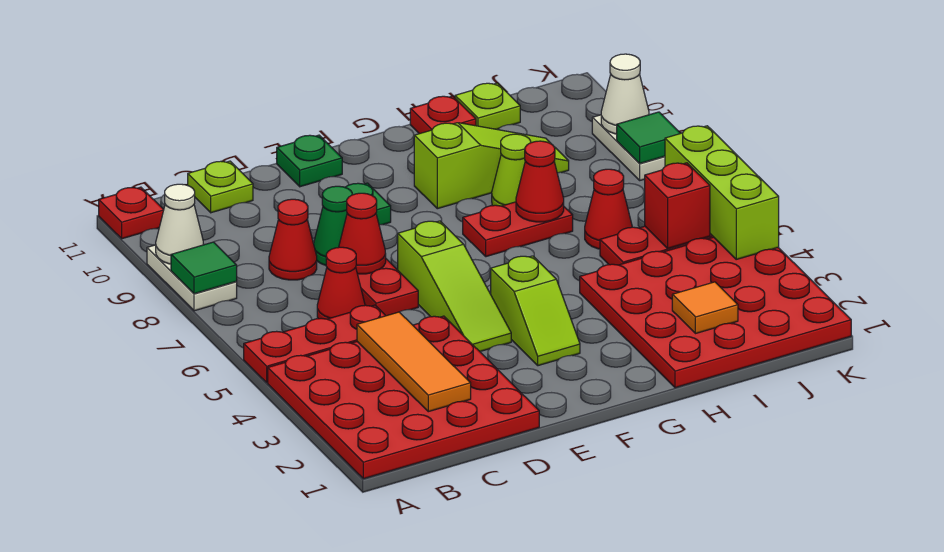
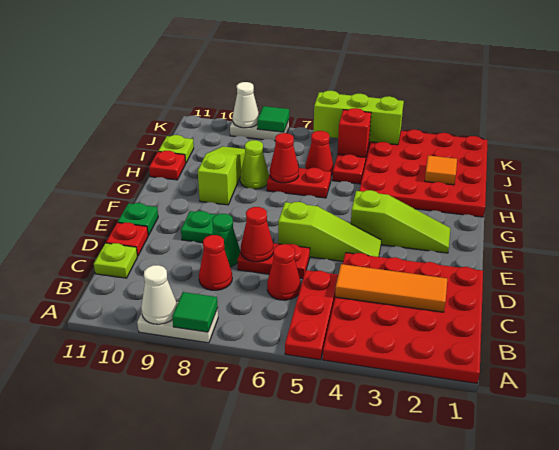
red 1x1 plate [99,187,164,239] -> red 1x1 plate moved to [106,223,148,256]
lime 1x2 slope [491,256,580,366] -> lime 1x3 slope [351,190,450,253]
red 1x2 plate [463,202,573,257] -> red 1x2 plate turned to [267,168,331,198]

